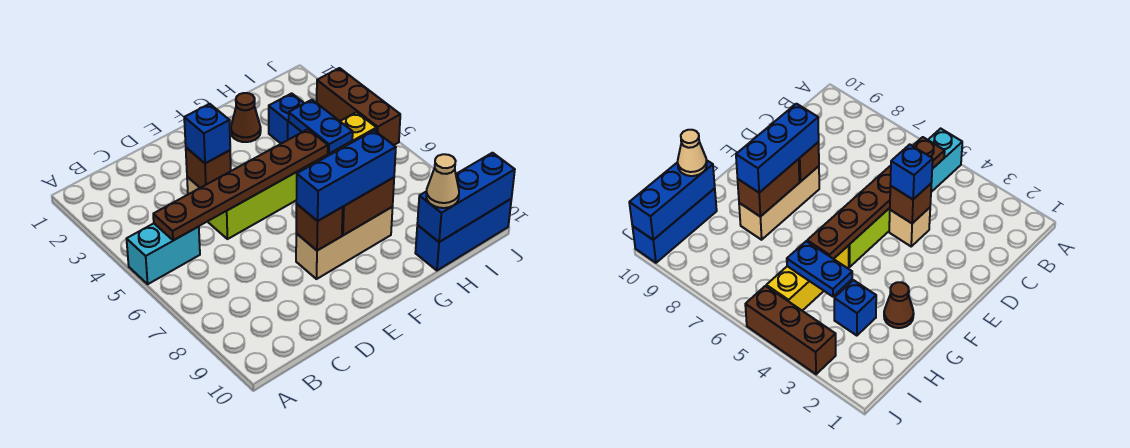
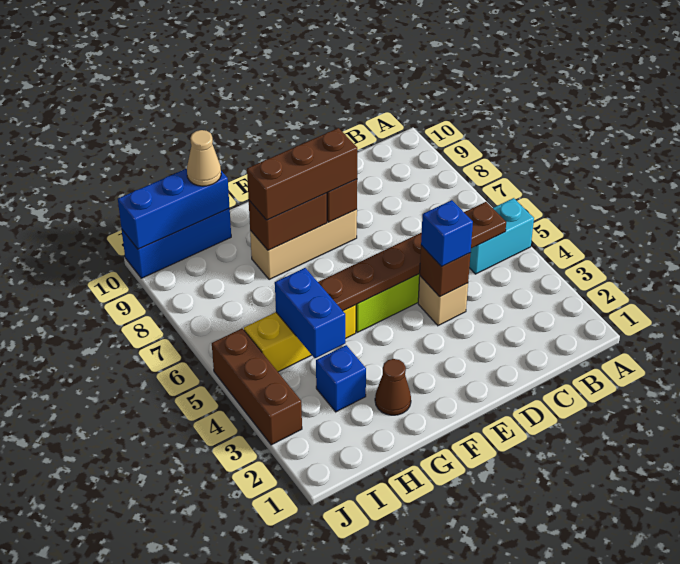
blue 1x3 brick [296,130,396,221] -> brown 1x3 brick [247,128,357,220]
blue 1x2 plate [289,100,353,154] -> blue 1x2 brick [275,268,345,358]

